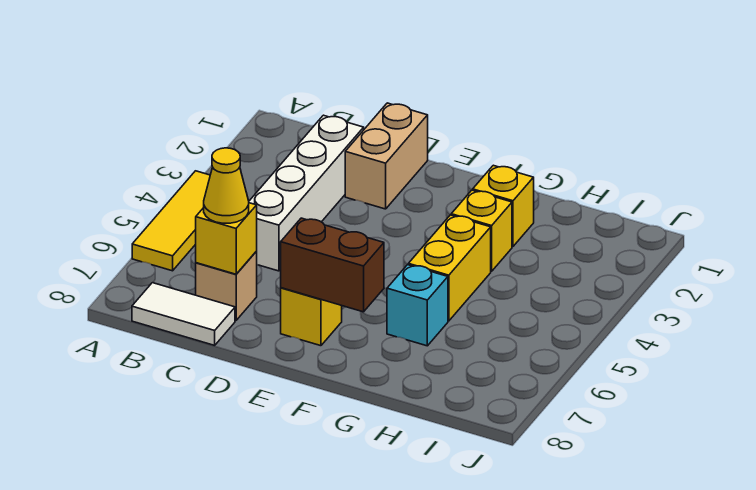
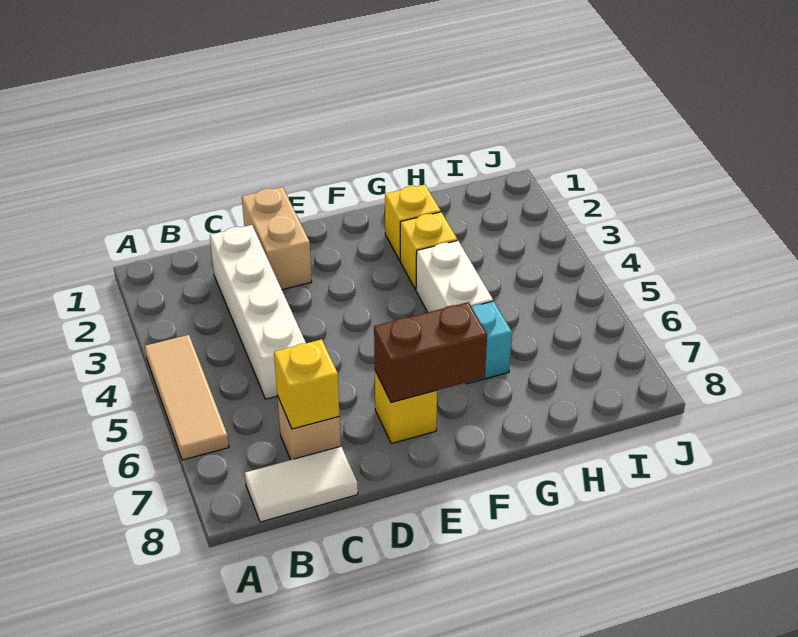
yellow 1x3 tile [132,171,210,271] -> tan 1x3 tile [145,335,229,460]
yellow 1x1 cone [204,148,249,223] -> none
yellow 1x2 brick [408,215,491,321] -> white 1x2 brick [416,240,493,312]

